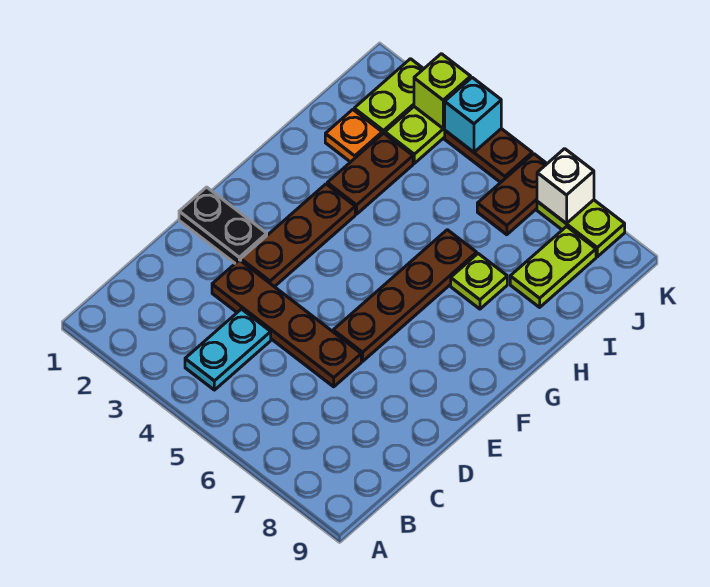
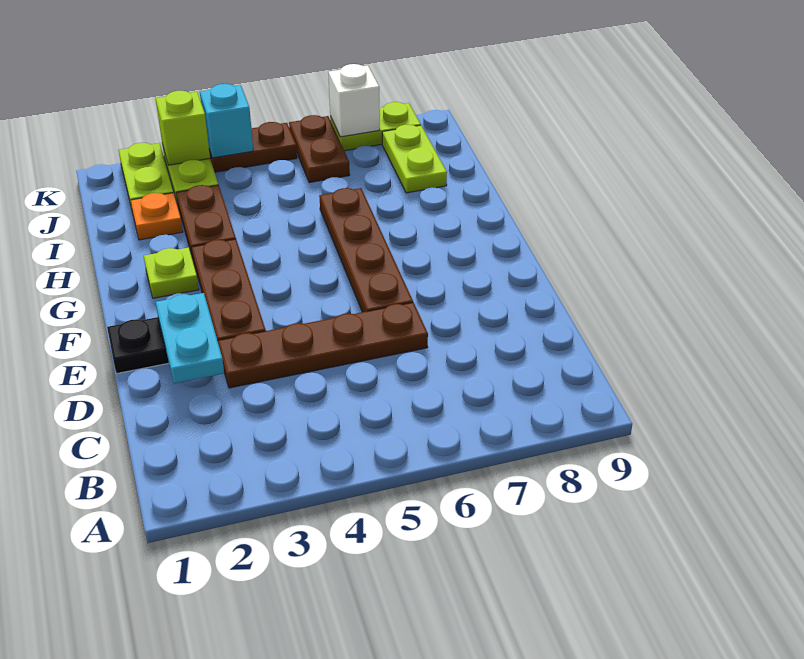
cyan 1x2 plate [185,309,271,390] -> cyan 1x2 plate moved to [156,293,224,384]
lime 1x1 plate [451,254,507,309] -> lime 1x1 plate moved to [144,247,199,298]

